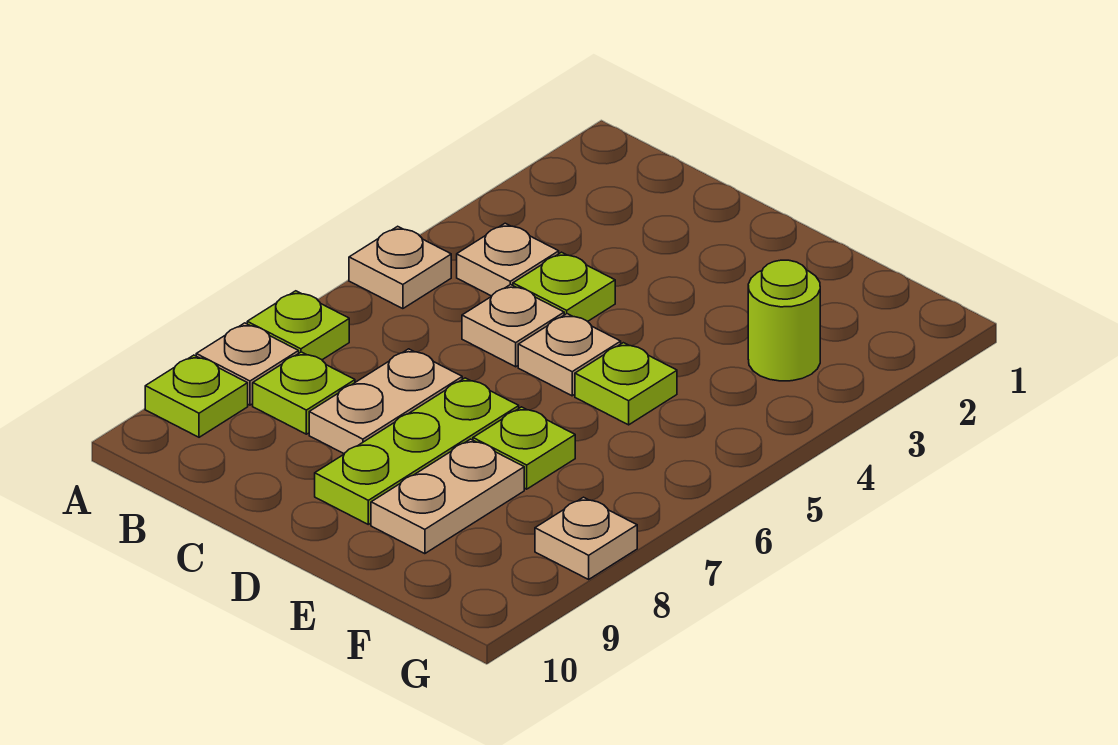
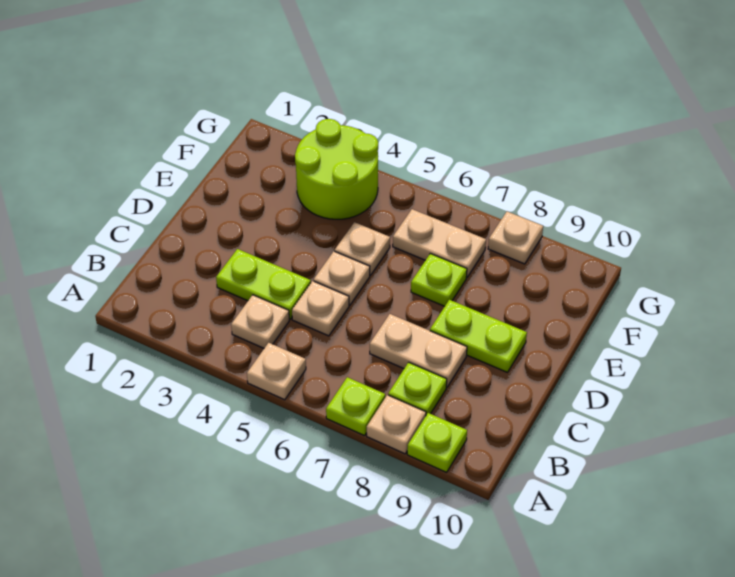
lime 1x1 plate [513,252,615,321] -> lime 1x2 plate [216,249,311,319]
lime 1x3 plate [315,378,519,524] -> lime 1x2 plate [430,300,527,372]
lime 1x1 plate [575,343,677,425] -> tan 1x1 plate [335,222,390,275]
tan 1x2 plate [371,439,524,554] -> tan 1x2 plate moved to [393,209,486,277]
lime 1x1 round brick [748,260,820,381] -> lime 2x2 round brick [295,119,378,219]

